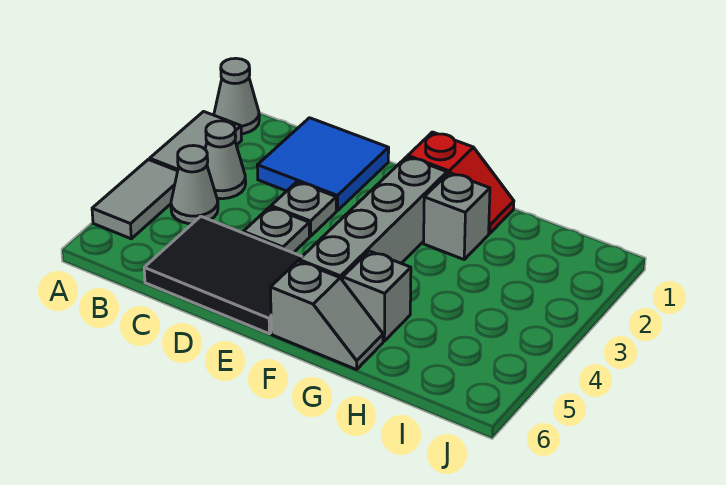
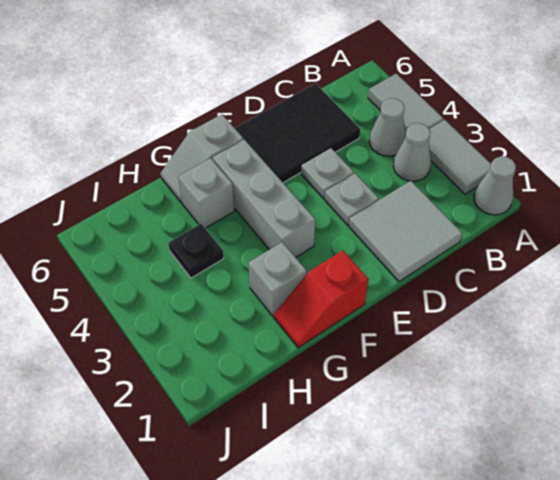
blue 2x2 tile [257,118,389,211] -> grey 2x2 tile [349,181,462,282]
grey 1x4 brick [299,157,447,281] -> grey 1x3 brick [212,139,315,257]
none -> black 1x1 plate [168,224,224,278]

